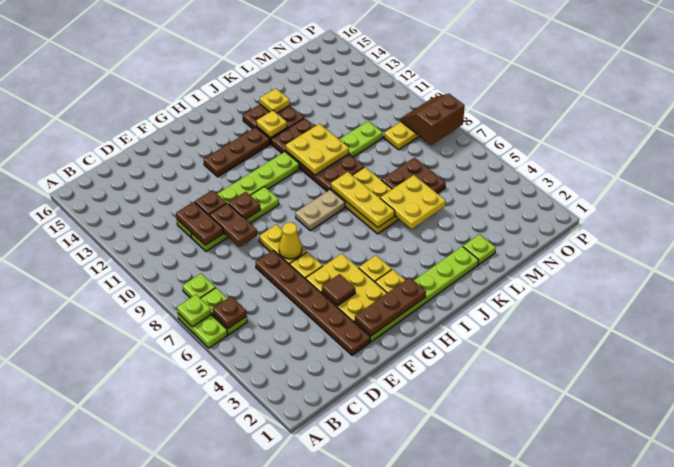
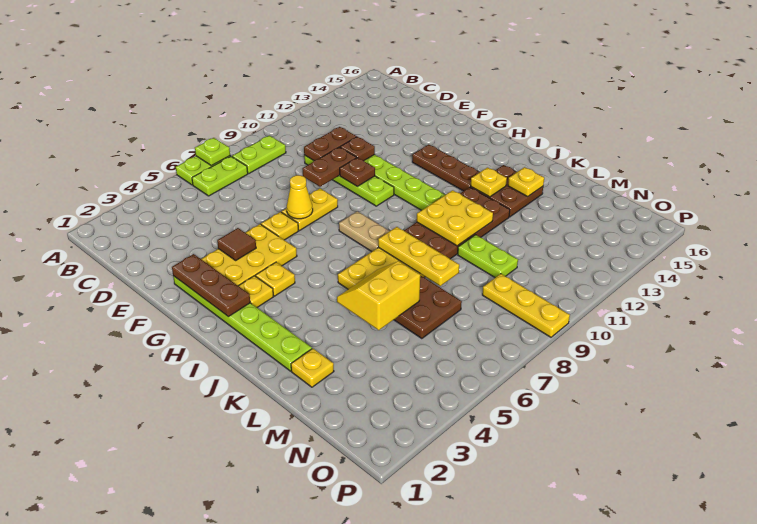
brown 1x1 plate [213,296,247,329] -> none
lime 1x1 plate [183,274,216,298] -> lime 1x2 plate [232,136,286,173]
brown 1x6 plate [255,250,370,355] -> none
yellow 1x3 plate [331,172,395,228] -> yellow 1x3 plate turned to [378,227,459,286]
yellow 2x2 plate [380,175,446,229] -> yellow 2x2 slope [337,261,420,330]
lime 1x1 plate [463,234,496,264] -> yellow 1x1 plate [291,349,334,387]
brown 2x2 slope [401,94,465,145] -> none

